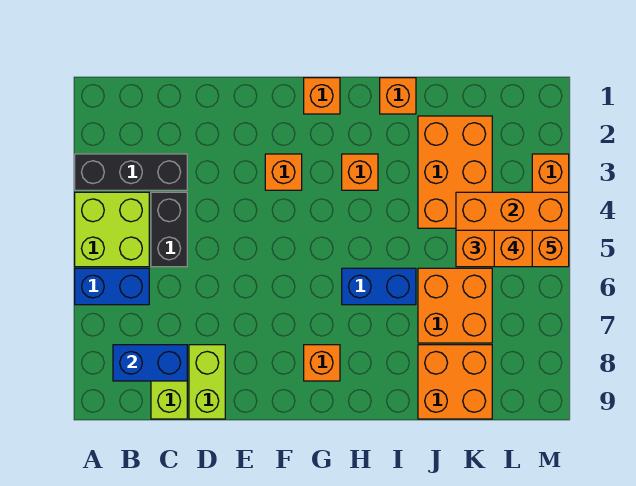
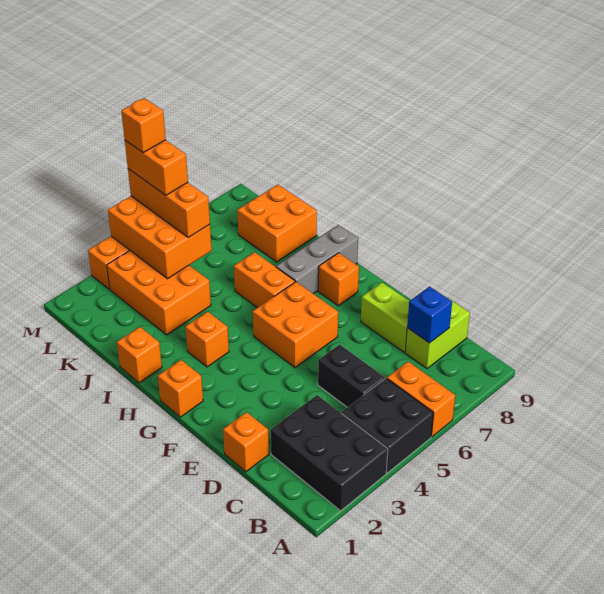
black 1x3 brick [75,154,187,190] -> black 2x3 brick [271,395,388,511]
lime 2x2 brick [75,192,149,267] -> black 2x2 brick [342,378,433,473]
blue 1x2 brick [75,268,149,305] -> orange 1x2 brick [387,362,455,437]
blue 1x2 brick [113,345,187,381] -> blue 1x1 brick [407,287,452,343]
black 1x2 brick [151,192,187,267] -> black 1x2 brick turned to [318,344,385,407]
lime 1x2 brick [189,345,225,419] -> lime 1x2 brick turned to [361,282,409,352]
orange 1x1 brick [265,154,302,190] -> orange 1x1 brick moved to [223,412,269,472]
blue 1x2 brick [342,268,416,305] -> orange 1x2 brick [234,252,295,308]
none -> grey 1x3 brick [276,225,358,294]
orange 2x3 brick [418,116,492,228] -> orange 2x3 brick turned to [107,251,211,335]
orange 2x2 brick [418,268,492,343] -> orange 2x2 brick moved to [253,282,338,367]

